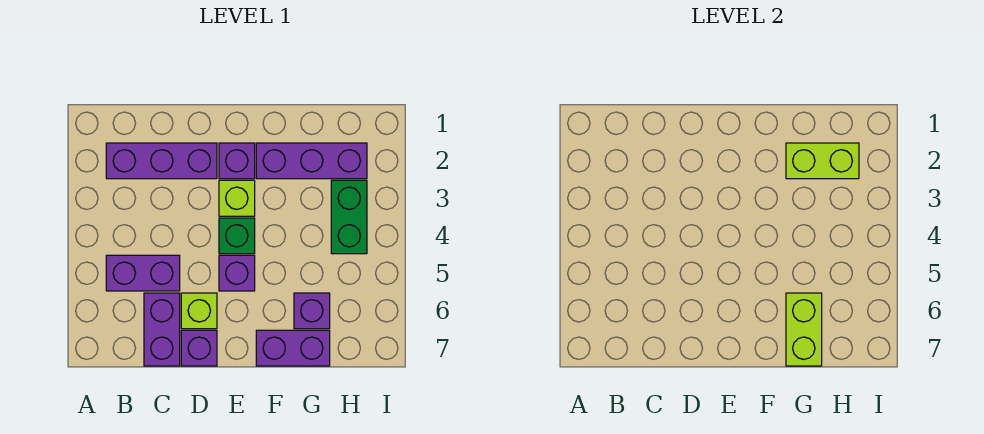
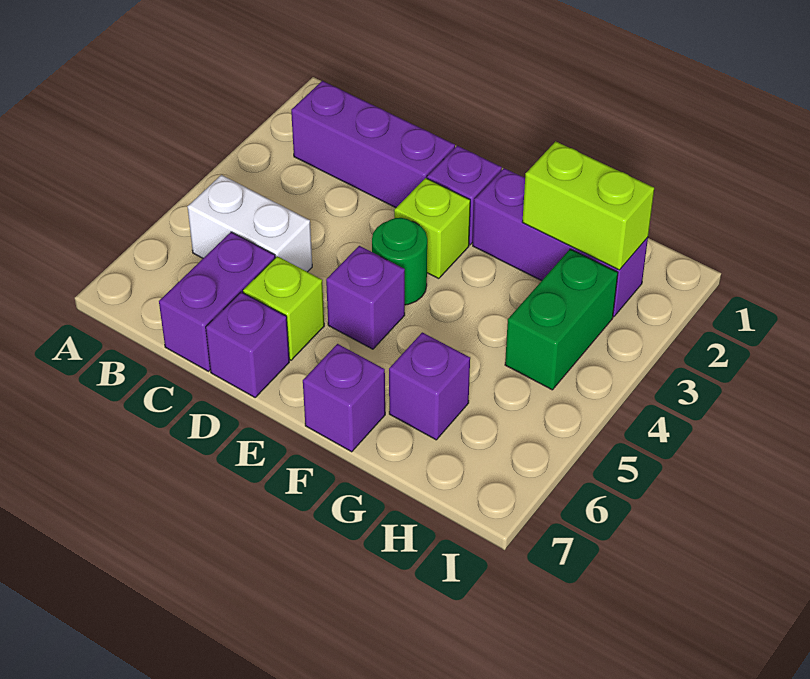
purple 1x2 brick [106,255,180,291] -> white 1x2 brick [188,175,312,272]
green 1x1 brick [219,218,255,254] -> green 1x1 round brick [372,218,427,305]
purple 1x2 brick [256,330,330,366] -> purple 1x1 brick [303,344,385,452]
lime 1x2 brick [786,293,822,366] -> none

